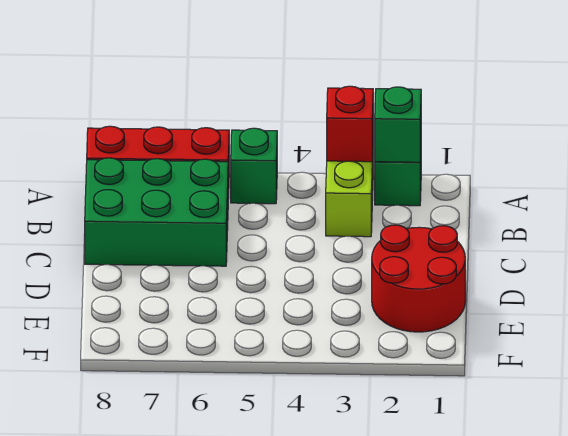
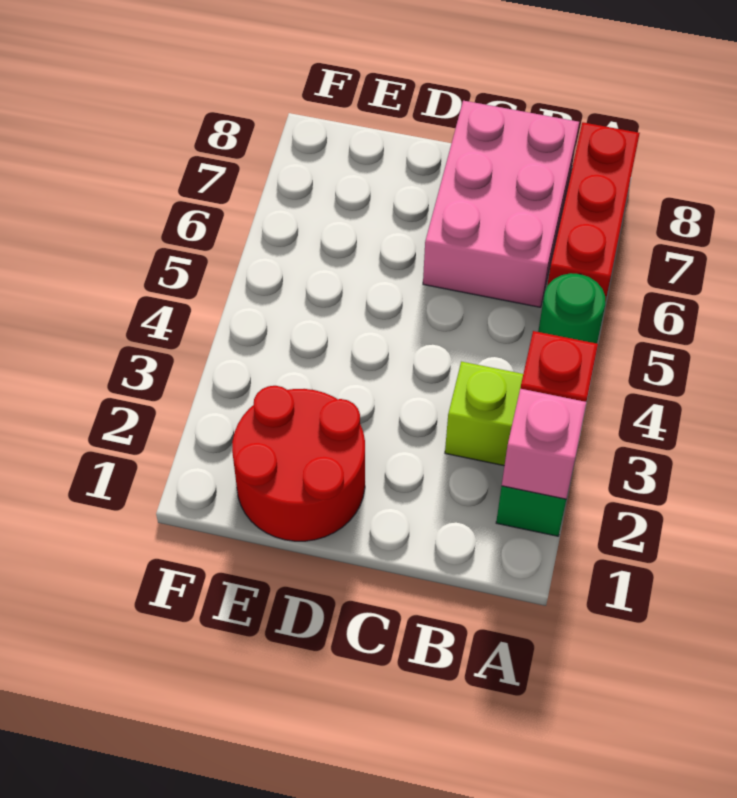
green 1x1 brick [375,87,421,162] -> pink 1x1 brick [502,389,586,499]
green 1x1 brick [231,128,277,204] -> green 1x1 round brick [538,273,605,343]
green 2x3 brick [85,158,228,266] -> pink 2x3 brick [423,101,579,307]

